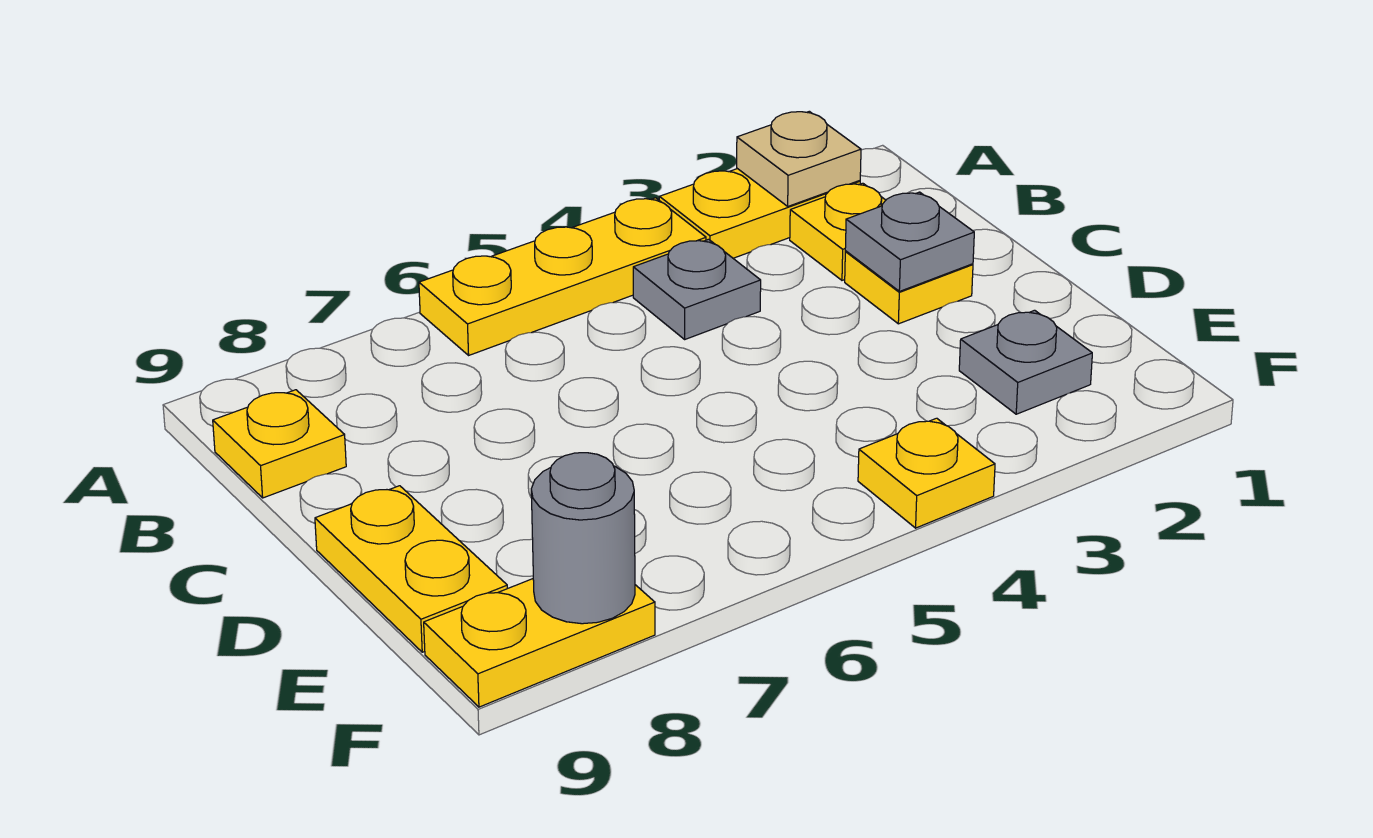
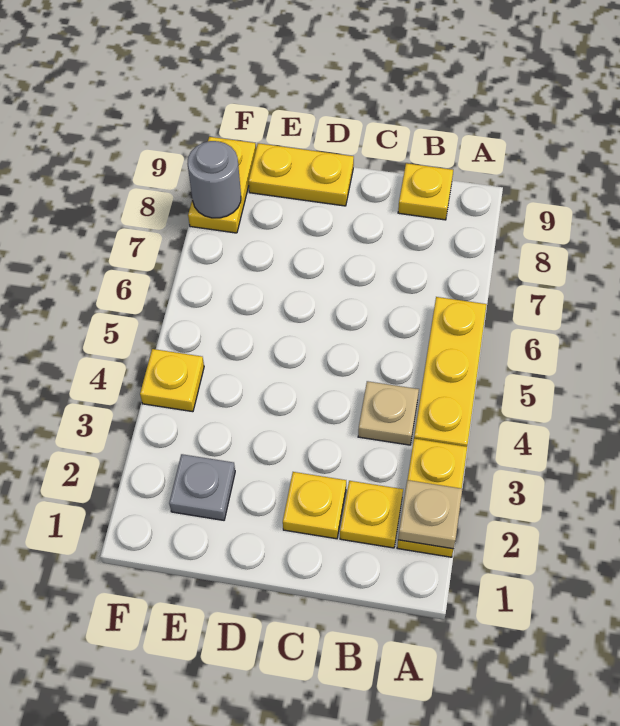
grey 1x1 plate [633,239,761,339] -> tan 1x1 plate [358,381,419,445]
grey 1x1 plate [845,192,974,291] -> none

